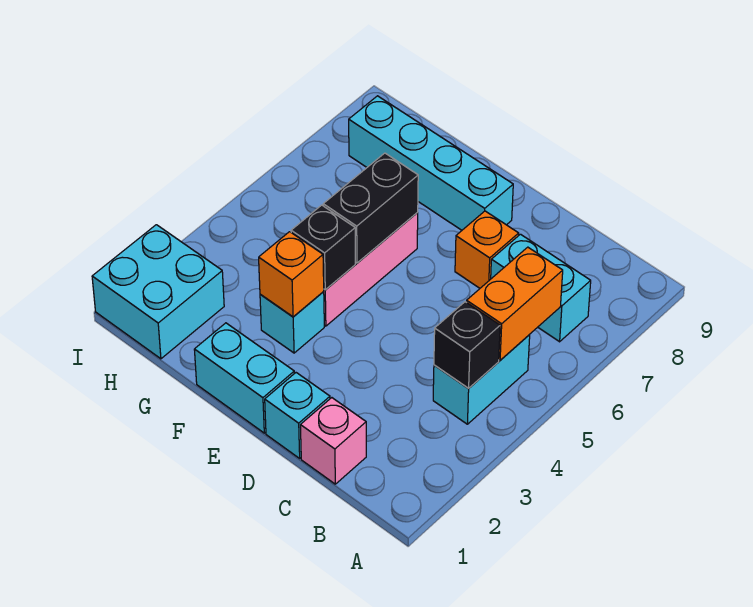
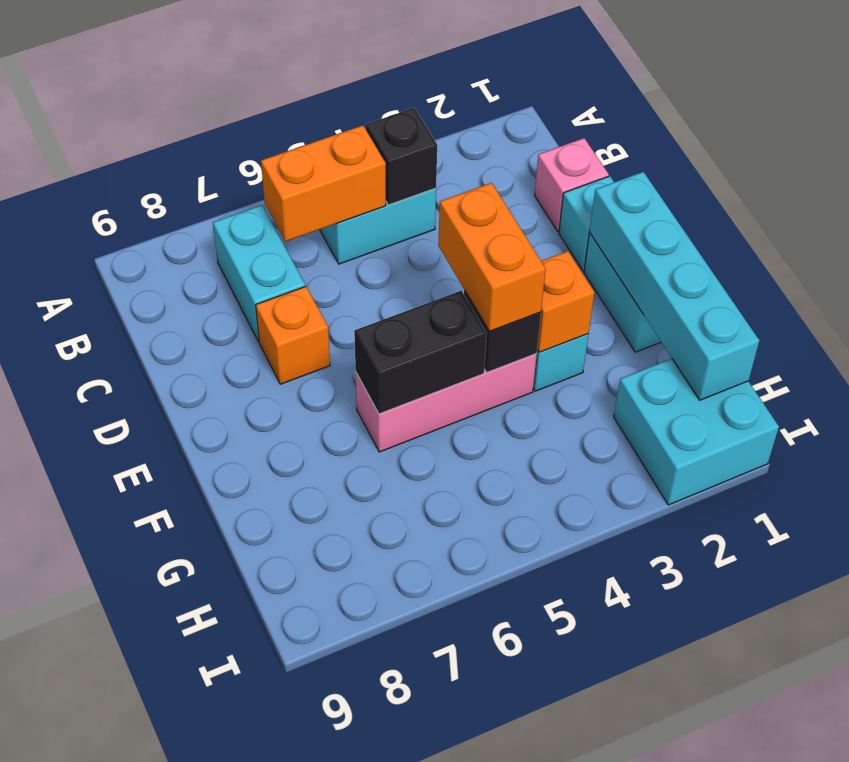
none -> orange 1x2 brick [438,183,546,331]
cyan 1x4 brick [349,96,513,230] -> cyan 1x4 brick moved to [590,172,759,400]

